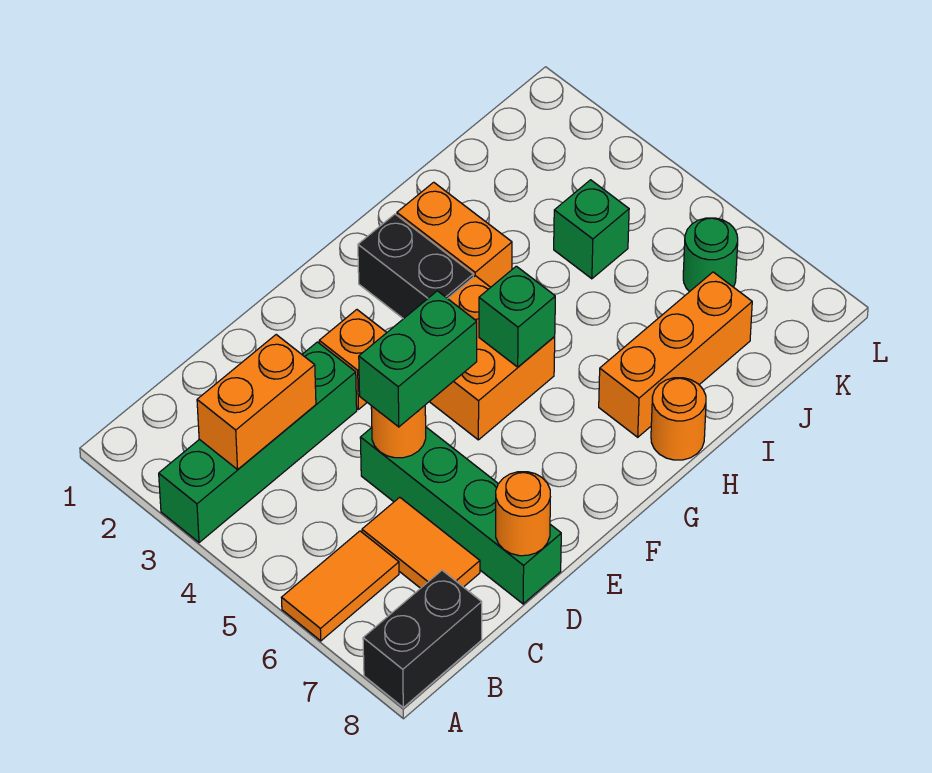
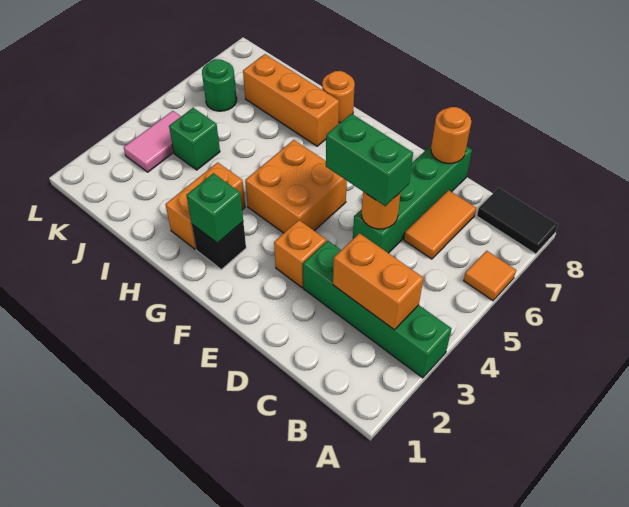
orange 1x2 tile [281,531,399,641] -> orange 1x1 tile [464,251,516,301]
black 1x2 brick [363,571,482,707] -> black 1x2 tile [477,188,558,254]
black 1x2 brick [358,214,473,319] -> black 1x1 brick [192,222,246,269]
green 1x1 brick [479,266,555,367] -> green 1x1 brick moved to [186,173,243,243]
none -> pink 1x2 tile [124,111,181,172]

